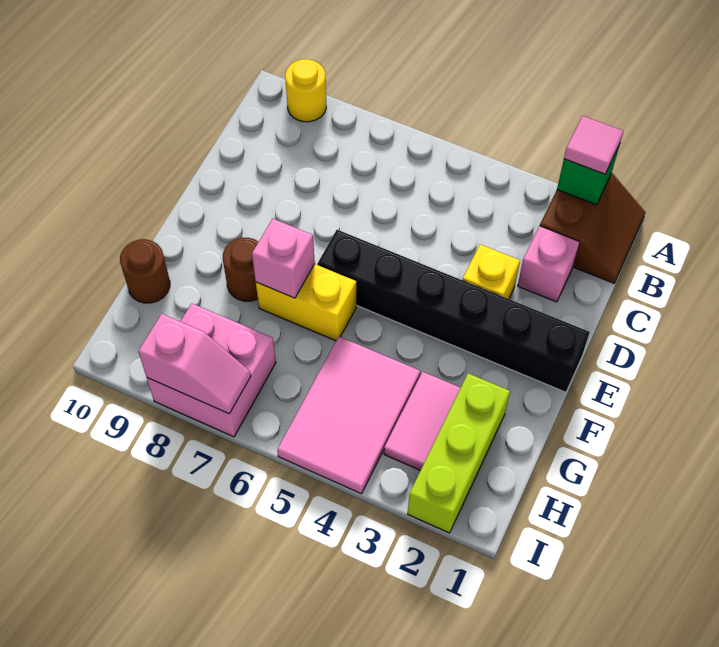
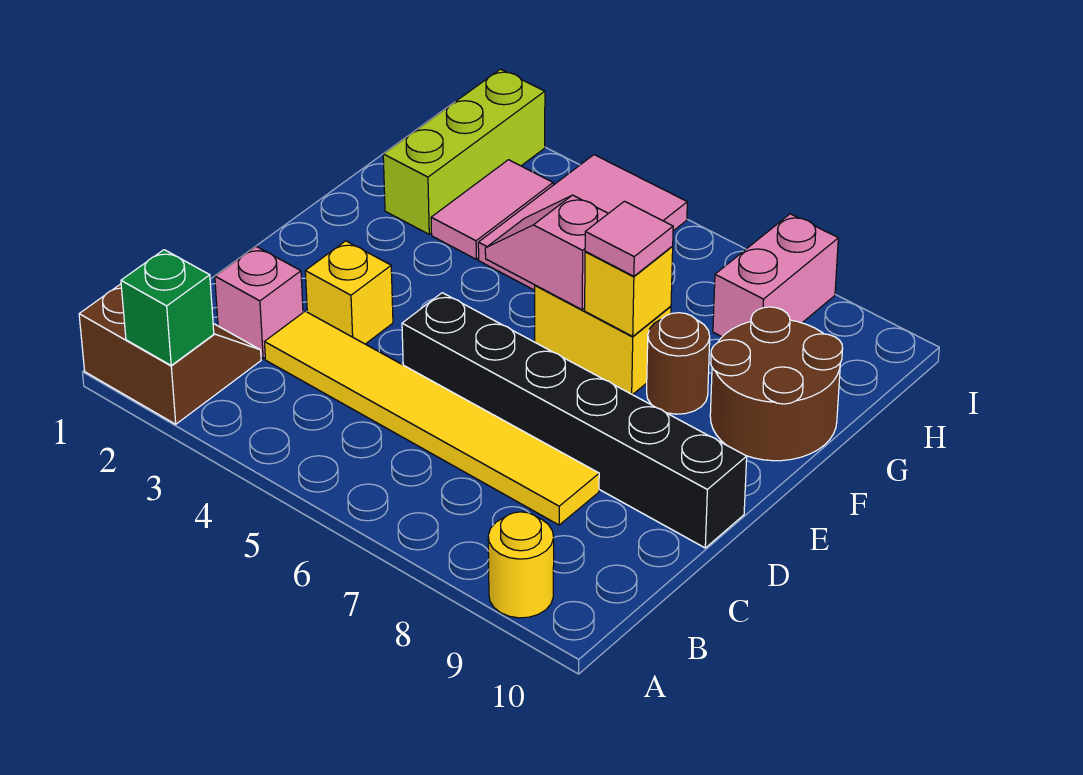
brown 2x2 slope [540,173,645,283] -> brown 2x2 slope turned to [79,284,261,424]
pink 1x1 tile [564,116,623,174] -> pink 1x1 tile moved to [585,201,673,276]
none -> yellow 1x6 tile [265,311,599,525]
black 1x6 brick [318,230,590,392] -> black 1x6 brick moved to [402,293,747,548]
pink 1x1 brick [252,219,315,298] -> yellow 1x1 brick [585,247,673,336]
brown 1x1 round brick [120,239,170,303] -> brown 2x2 round brick [710,307,843,461]
pink 2x2 brick [147,303,276,437] -> pink 1x2 brick [713,214,838,337]
pink 1x2 slope [138,314,251,414] -> pink 1x2 slope moved to [485,195,608,310]

